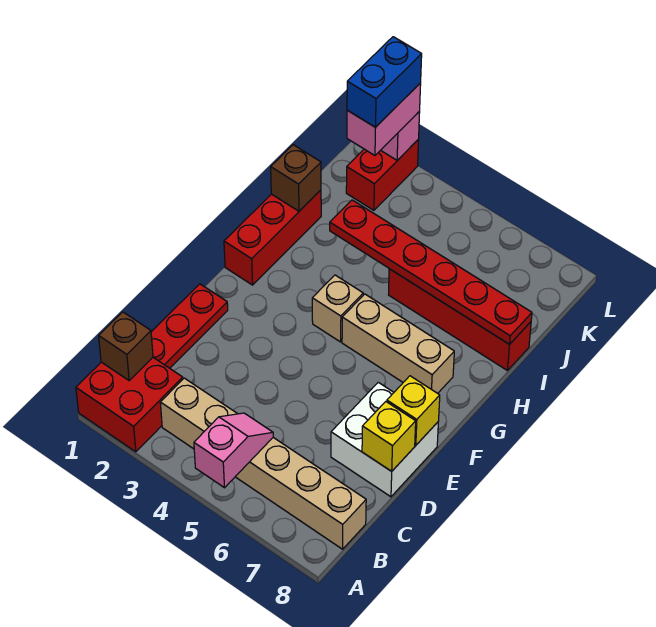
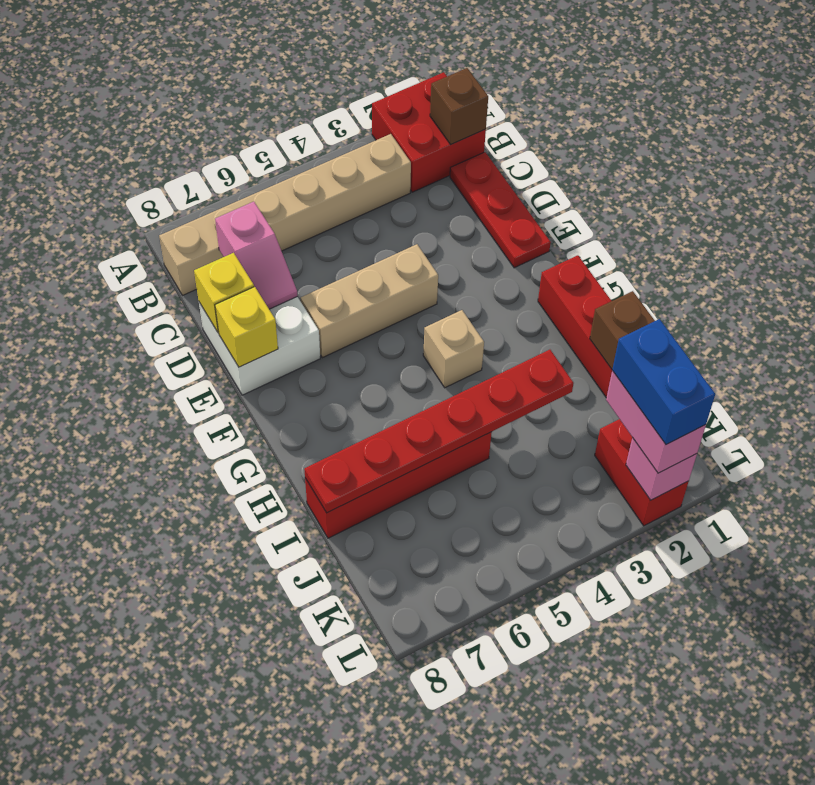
pink 1x2 slope [194,413,273,488] -> pink 1x2 slope moved to [215,201,297,309]
tan 1x3 brick [342,294,454,393] -> tan 1x3 brick moved to [301,244,438,358]

